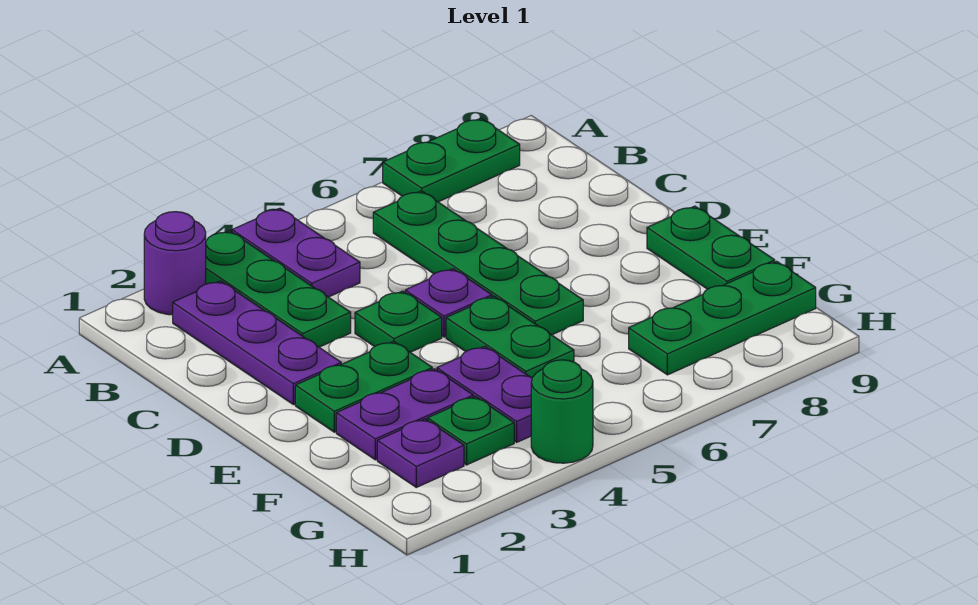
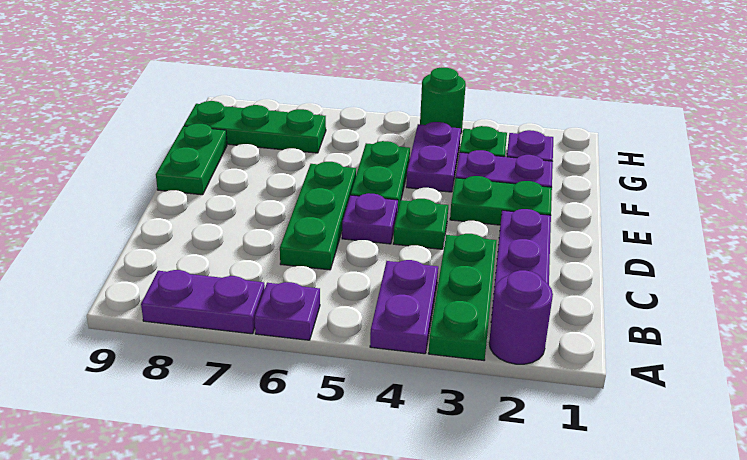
none -> purple 1x1 plate [255,282,320,340]
green 1x2 plate [383,118,520,202] -> purple 1x2 plate [141,270,265,334]
green 1x4 plate [373,191,583,335] -> green 1x3 plate [280,162,356,270]

